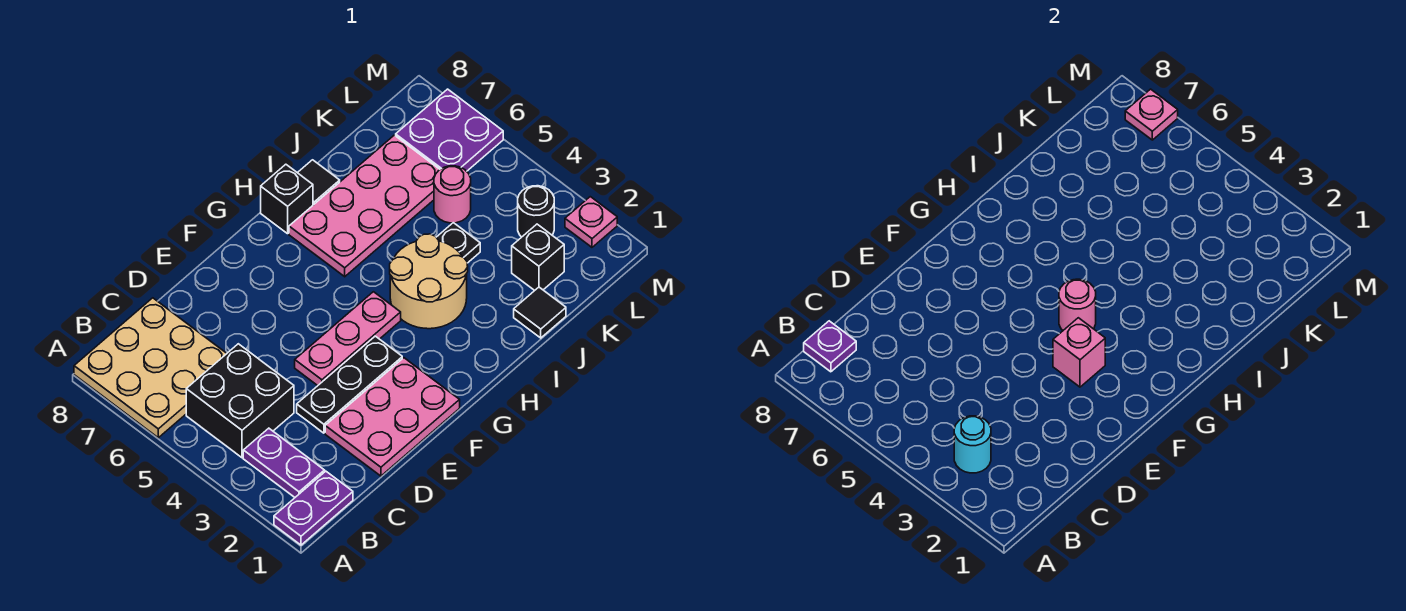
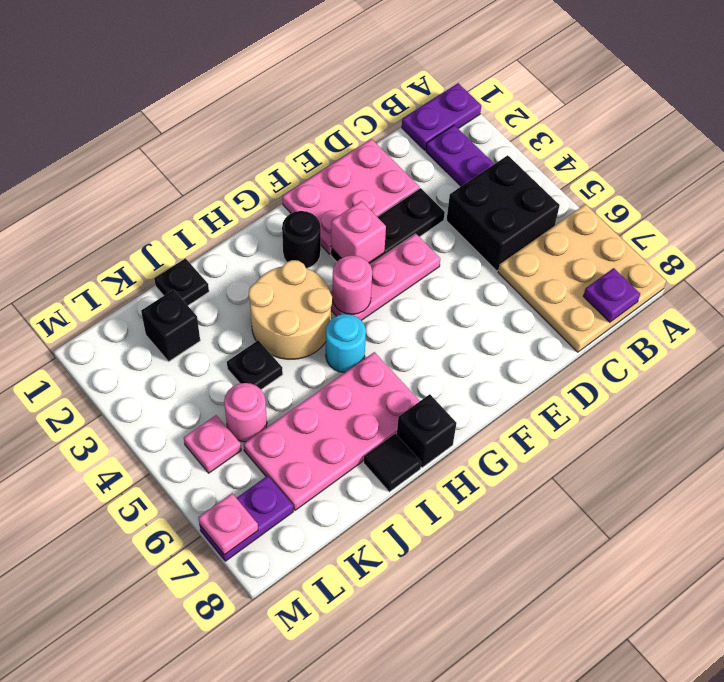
cyan 1x1 round brick [954,416,991,473] -> cyan 1x1 round brick moved to [326,314,366,372]
black 1x1 tile [514,287,566,338] -> black 1x1 plate [154,258,209,305]
black 1x1 round brick [518,186,554,237] -> black 1x1 round brick moved to [282,211,321,268]
purple 2x2 plate [396,89,503,171] -> purple 1x2 plate [200,476,293,561]
pink 1x1 plate [565,197,617,247] -> pink 1x1 plate moved to [184,415,241,473]

